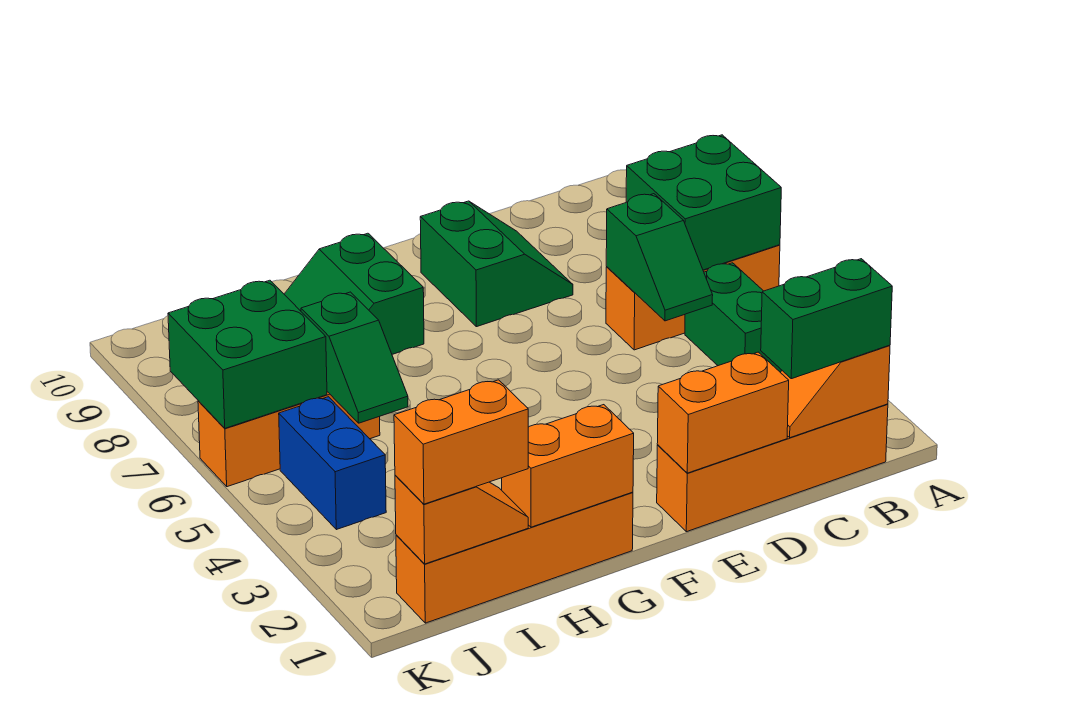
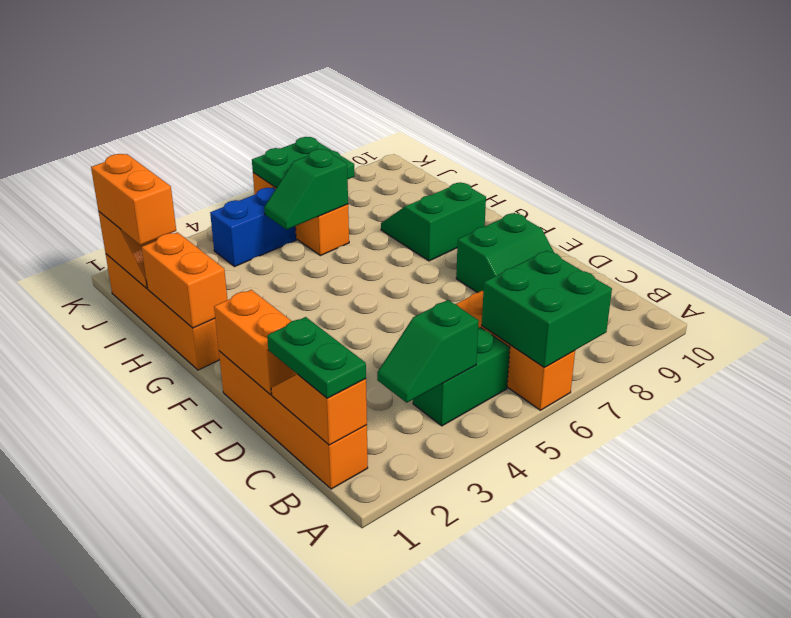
green 1x2 brick [761,259,892,379] -> green 1x2 plate [267,317,366,398]
green 1x2 slope [606,194,713,321] -> green 1x2 slope moved to [377,300,479,403]
green 2x2 brick [168,280,327,428] -> green 2x2 plate [252,137,355,188]

